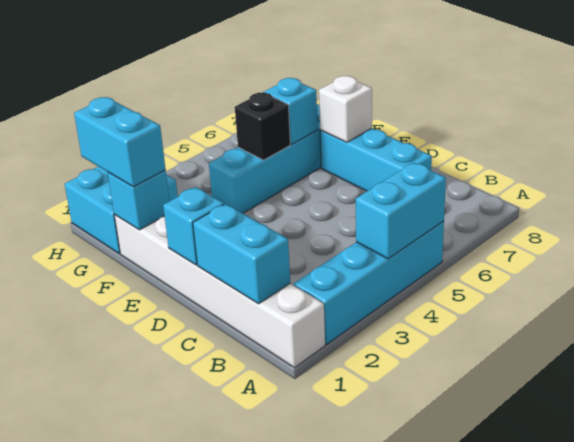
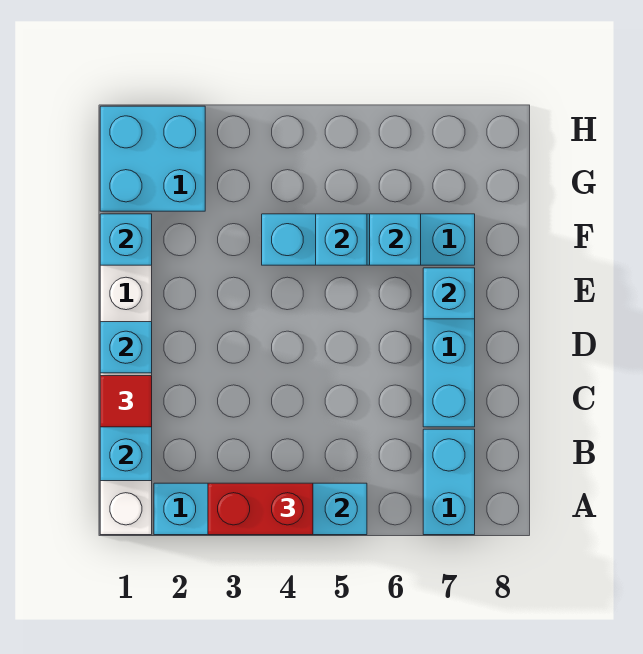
none -> red 1x2 brick [208,483,313,535]
none -> red 1x1 tile [100,376,152,427]
white 1x1 brick [319,76,372,142] -> cyan 1x1 brick [423,268,475,319]
cyan 1x2 brick [74,97,166,187] -> cyan 1x2 brick moved to [423,429,475,535]
black 1x1 brick [235,92,290,160] -> cyan 1x1 brick [316,214,367,265]

